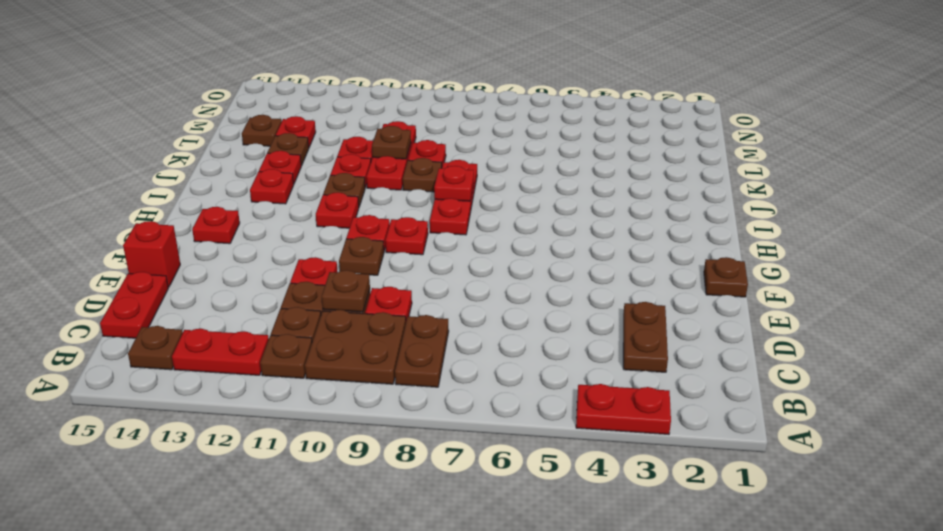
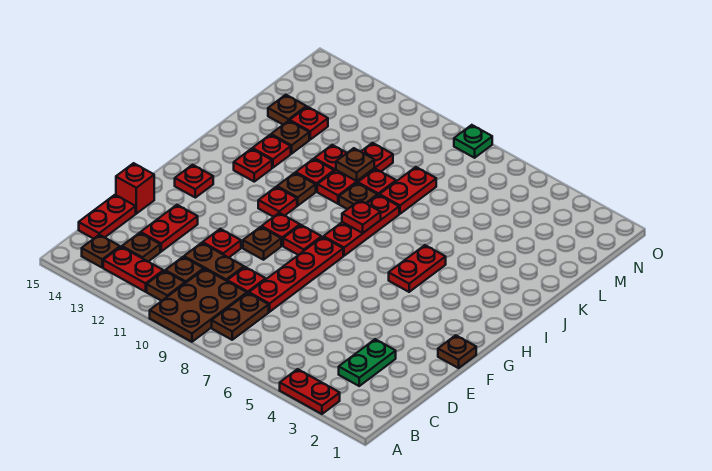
brown 2x2 plate [305,310,406,384] -> brown 2x3 plate [150,269,247,342]
brown 1x2 plate [623,302,668,372] -> green 1x2 plate [339,339,396,386]
none -> red 1x4 plate [249,237,343,312]
brown 1x1 plate [322,270,370,312] -> brown 1x1 plate moved to [122,233,160,261]
none -> red 1x2 plate [141,205,198,252]
none -> red 1x2 plate [389,245,446,292]
none -> red 1x2 plate [379,167,436,214]
none -> green 1x1 plate [454,125,492,158]

